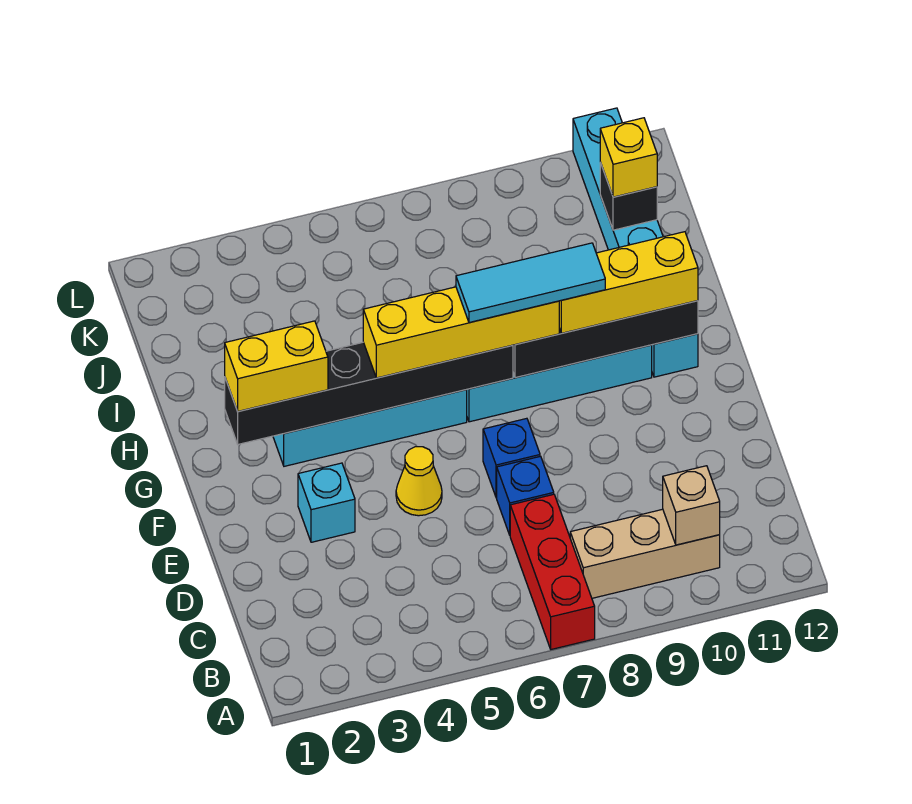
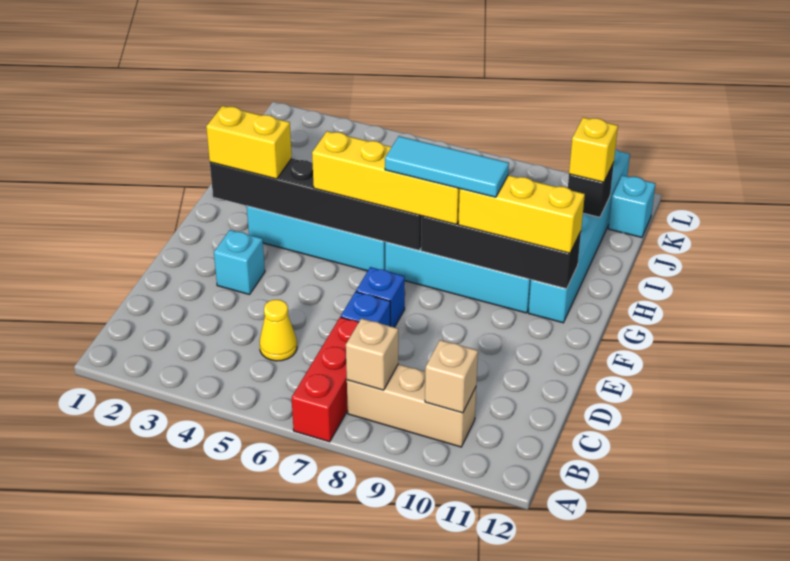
none -> tan 1x1 brick [346,318,398,390]
yellow 1x1 cone [396,447,442,516] -> yellow 1x1 cone moved to [259,300,297,361]
none -> cyan 1x1 brick [609,175,656,237]

